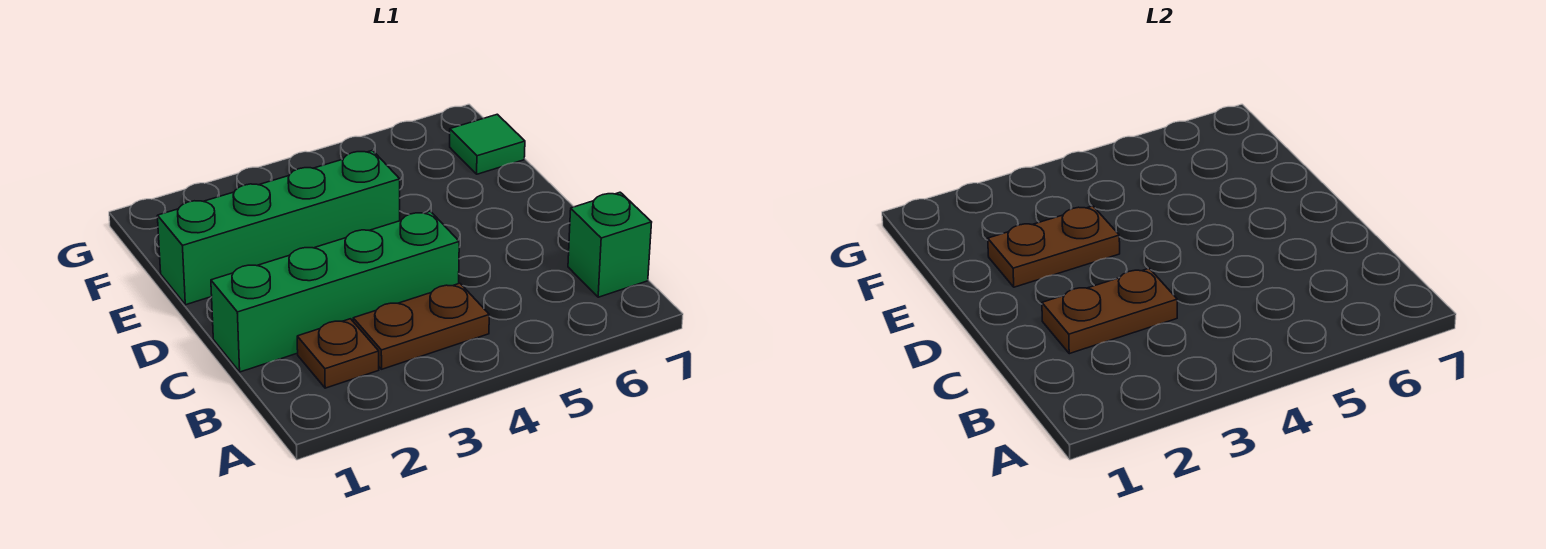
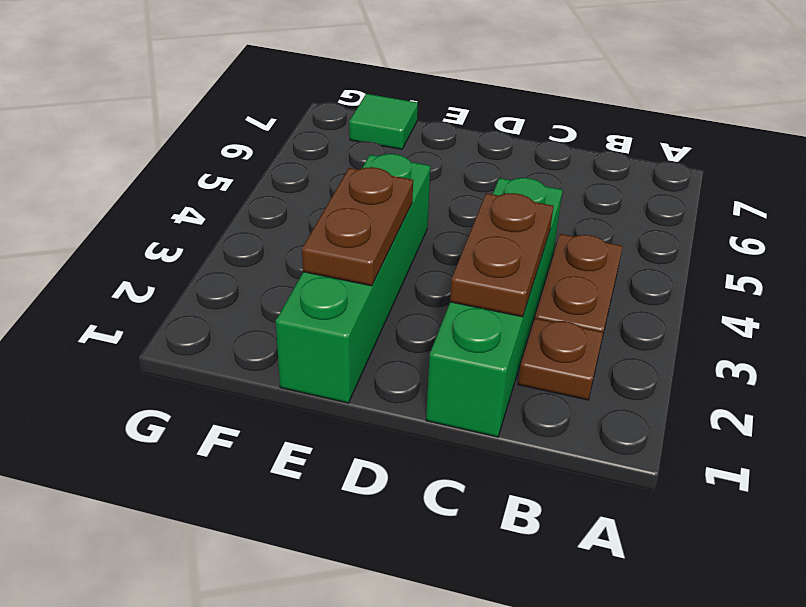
green 1x1 brick [568,192,652,297] -> none

